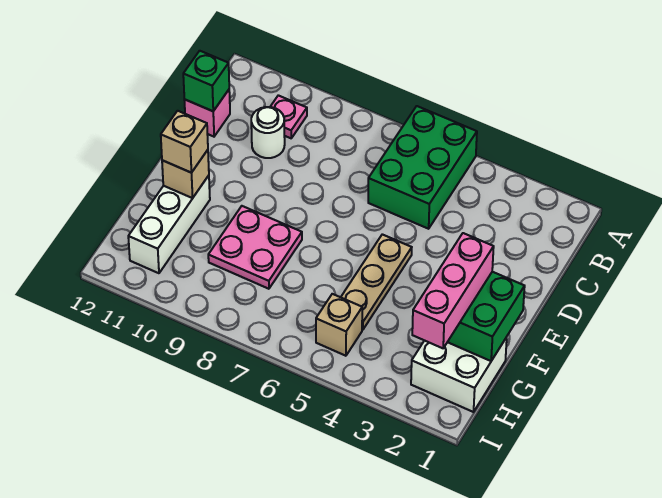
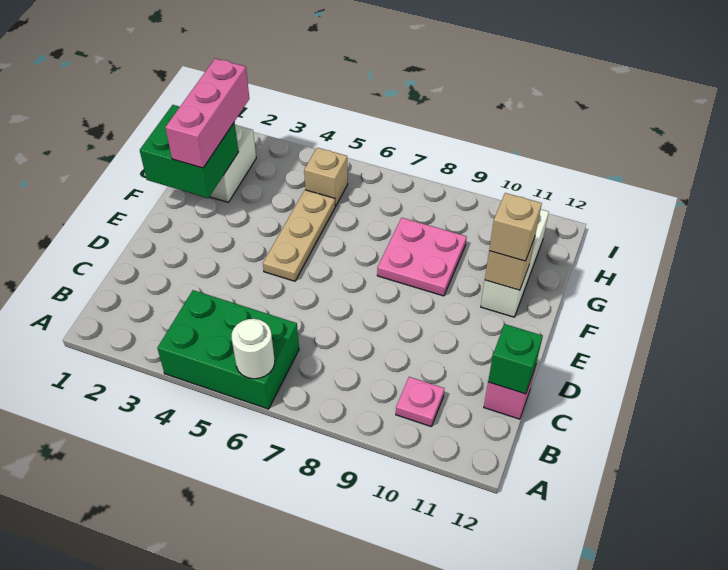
green 2x3 brick [368,106,477,229] -> green 2x3 brick turned to [157,290,299,409]
white 1x1 round brick [251,107,285,158] -> white 1x1 round brick moved to [232,319,275,379]

